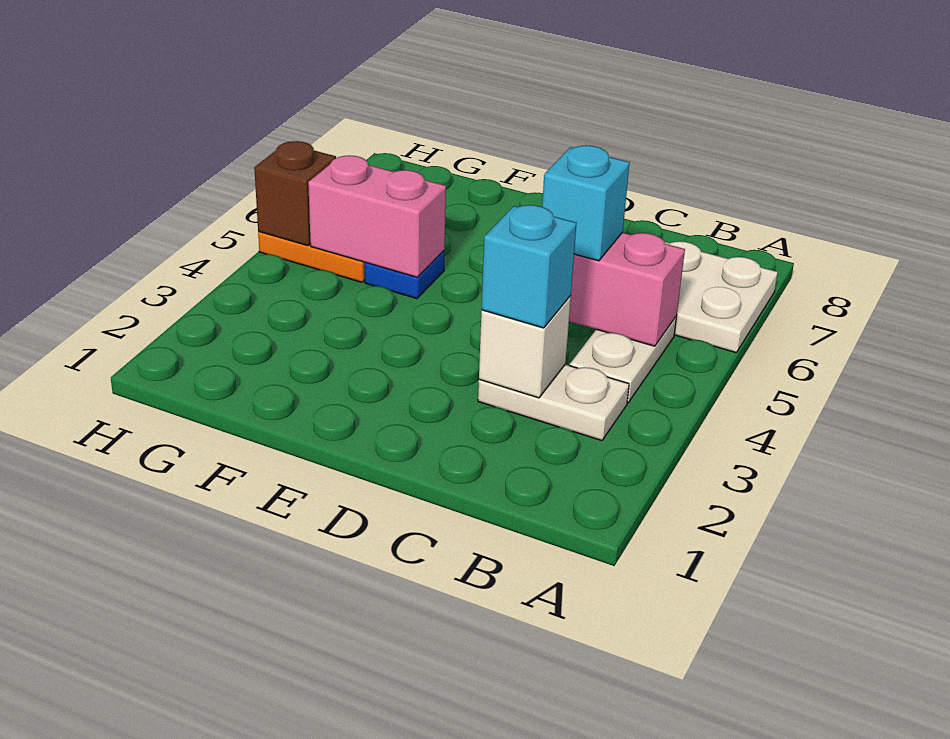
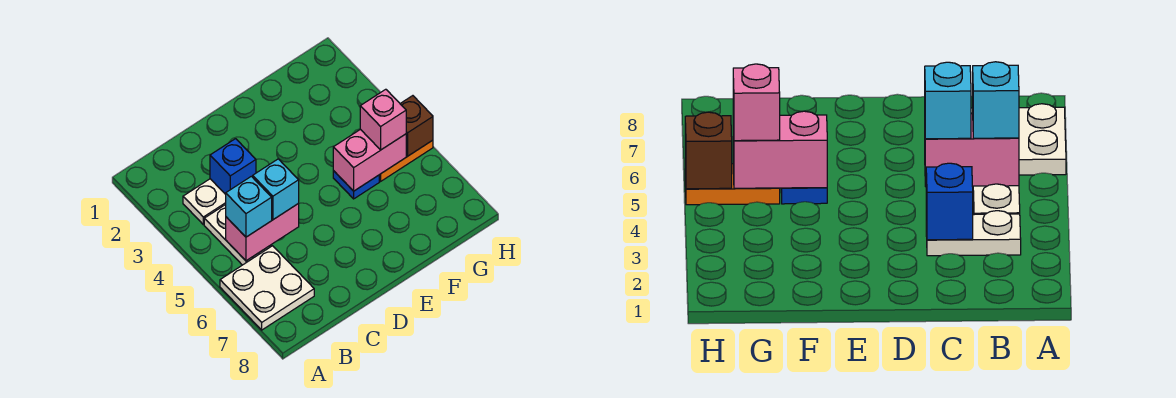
white 1x1 brick [479,296,571,398] -> blue 1x1 brick [210,139,256,194]
cyan 1x1 brick [482,205,576,328] -> cyan 1x1 brick moved to [226,176,272,237]
none -> pink 1x1 brick [360,89,406,150]

